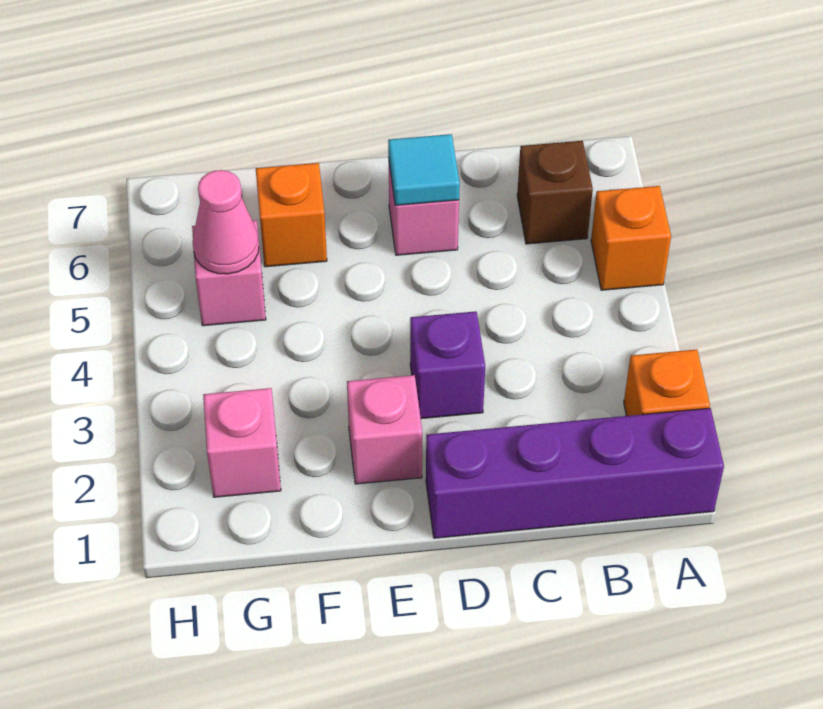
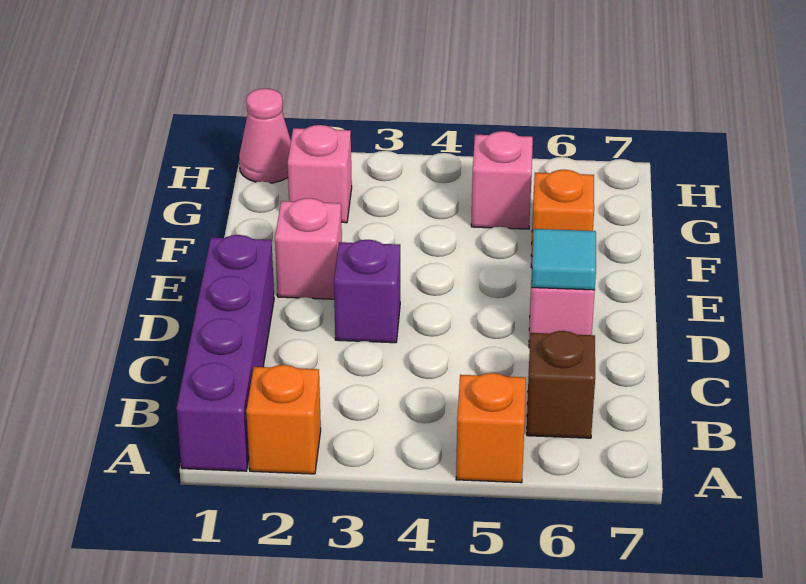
pink 1x1 cone [193,170,259,274] -> pink 1x1 cone moved to [239,88,291,183]

